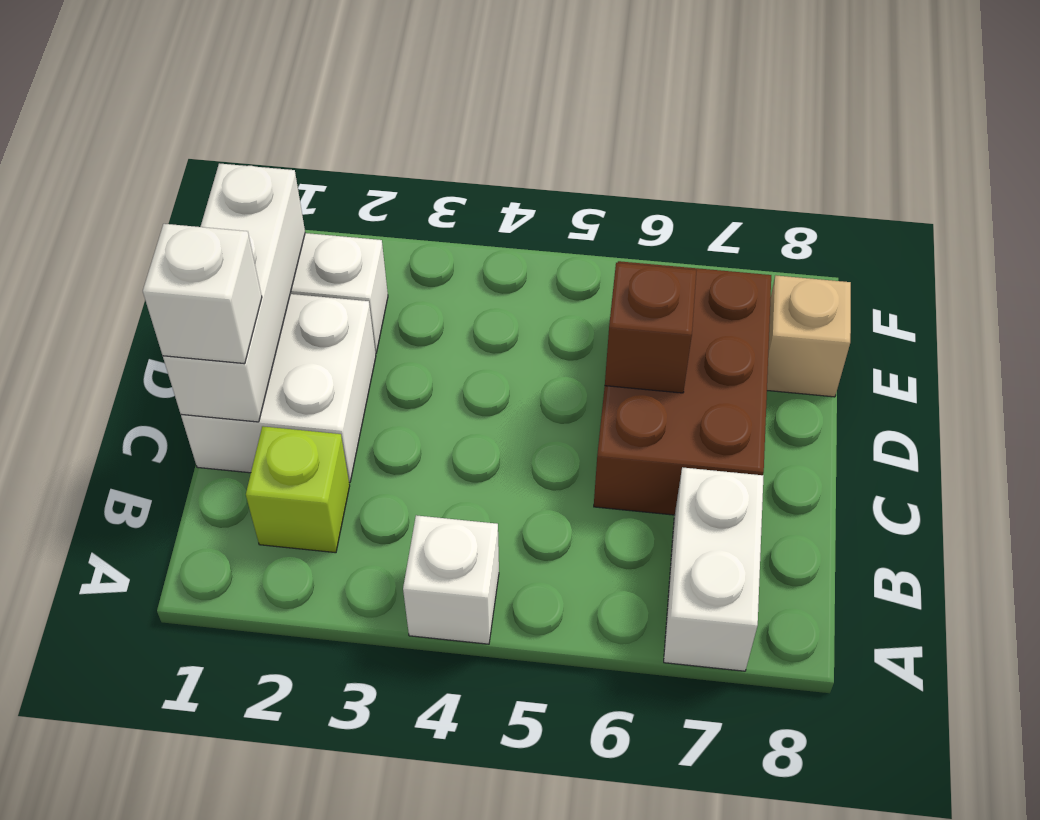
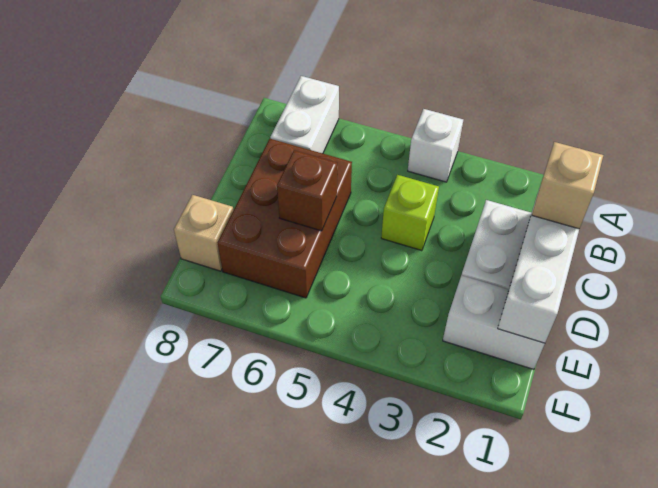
lime 1x1 brick [246,426,350,553] -> lime 1x1 brick moved to [381,175,439,251]
white 1x1 brick [143,224,262,364] -> tan 1x1 brick [532,142,603,229]

